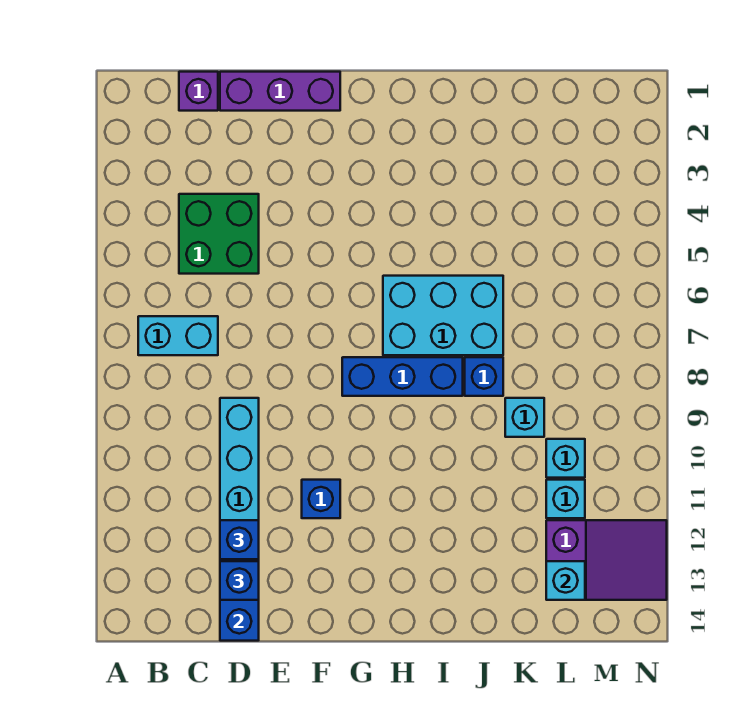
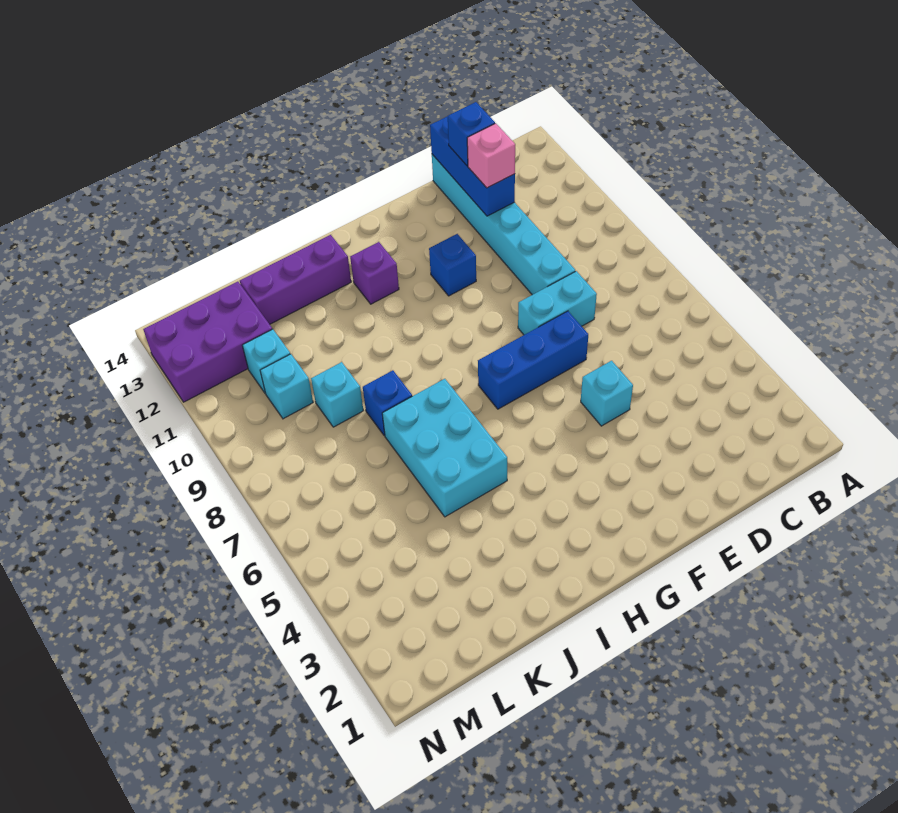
cyan 1x2 brick [138,316,218,355] -> cyan 1x2 brick moved to [518,271,597,335]
purple 1x1 brick [179,72,218,111] -> purple 1x1 brick moved to [350,242,399,304]
green 2x2 brick [179,194,259,274] -> none
purple 1x3 brick [220,72,340,111] -> purple 1x3 brick moved to [240,235,351,324]
blue 1x1 brick [220,520,259,559] -> pink 1x1 brick [467,123,515,188]
blue 1x3 brick [342,357,463,396] -> blue 1x3 brick moved to [478,311,588,409]
cyan 2x3 brick [383,276,503,355] -> cyan 2x3 brick turned to [382,379,507,517]
purple 2x3 slope [546,520,667,600] -> purple 2x3 brick [143,282,272,402]
cyan 1x1 brick [546,561,585,600] -> cyan 1x1 brick moved to [581,361,633,426]

